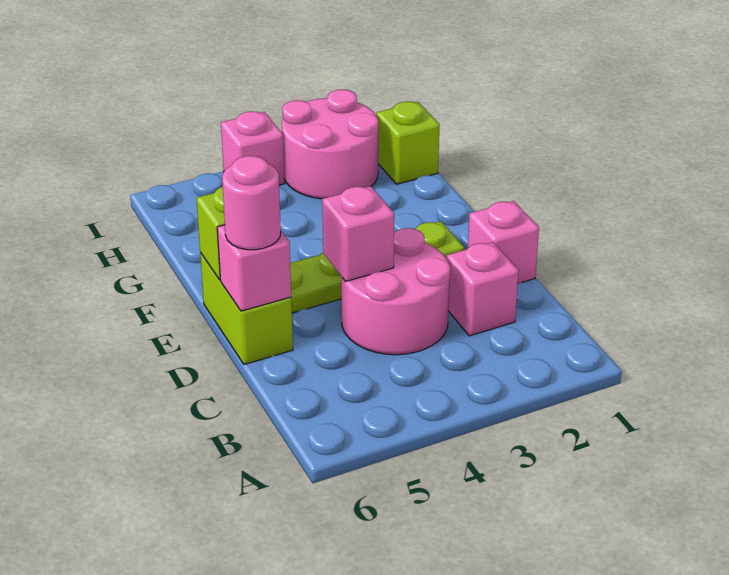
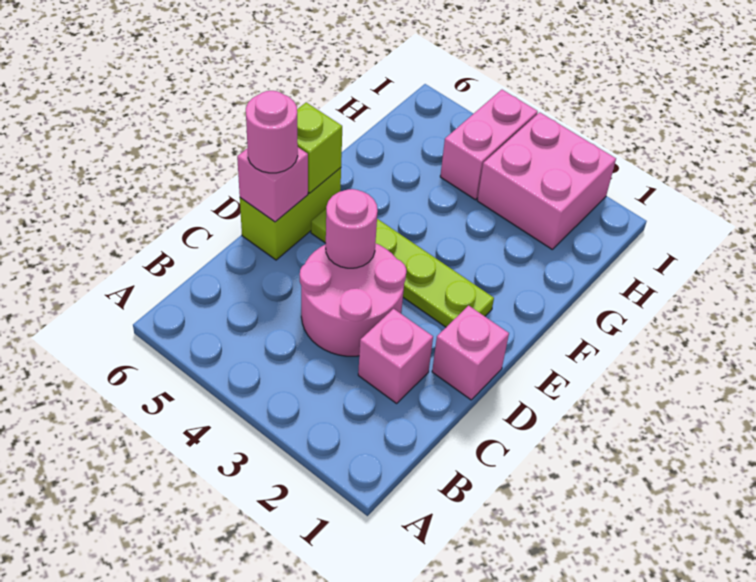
pink 1x1 brick [322,186,394,282] -> pink 1x1 round brick [326,189,378,268]
lime 1x1 brick [376,101,440,184] -> none
pink 2x2 round brick [282,90,379,199] -> pink 2x2 brick [477,112,616,249]
pink 1x1 brick [221,111,285,185] -> pink 1x2 brick [440,90,538,200]

